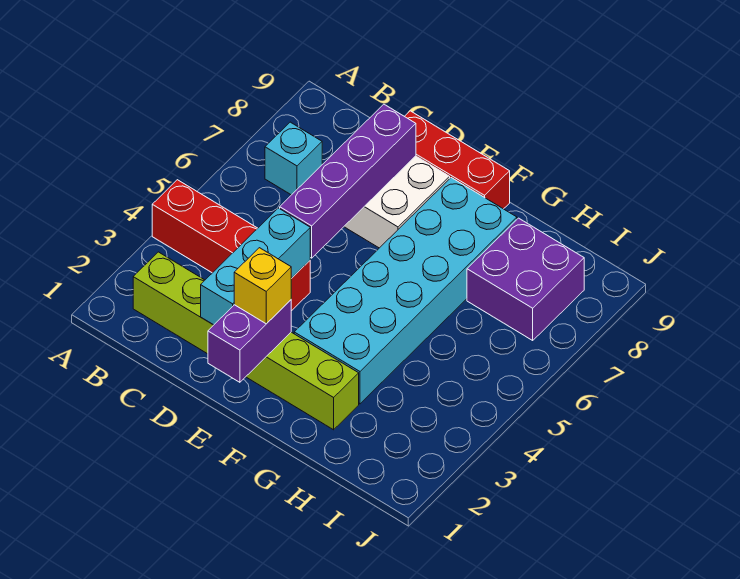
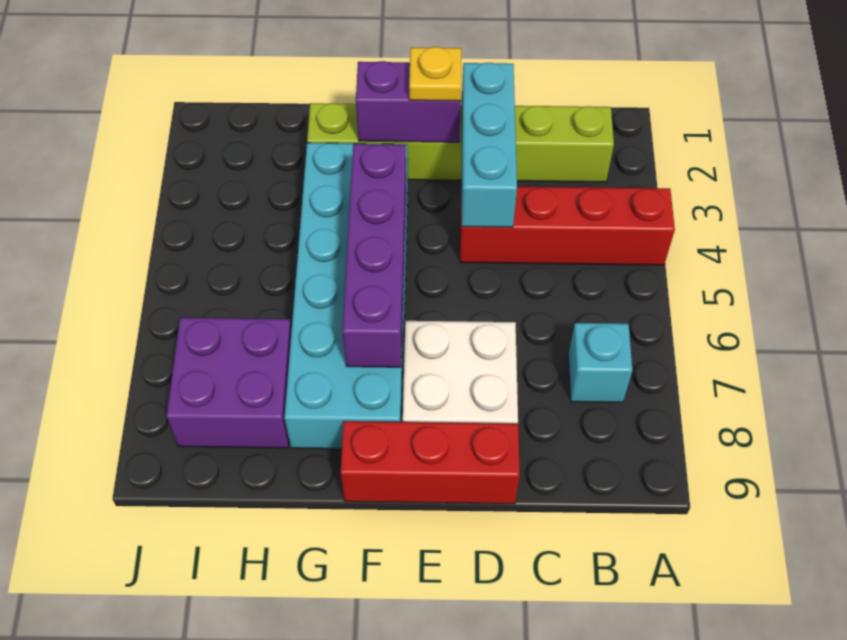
purple 1x4 brick [280,104,416,258] -> purple 1x4 brick moved to [342,144,406,367]
purple 1x2 brick [208,300,291,382] -> purple 1x2 brick turned to [356,61,461,142]
yellow 1x1 brick [234,248,291,324] -> yellow 1x1 plate [409,47,461,101]

